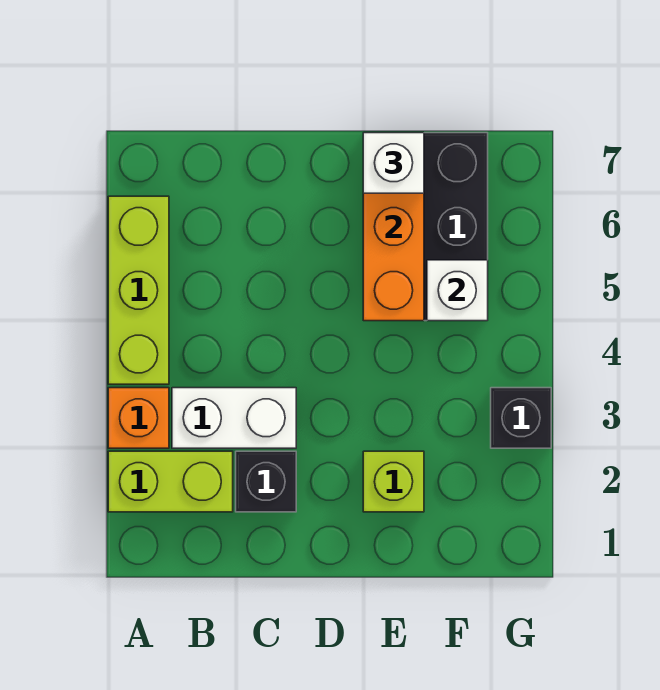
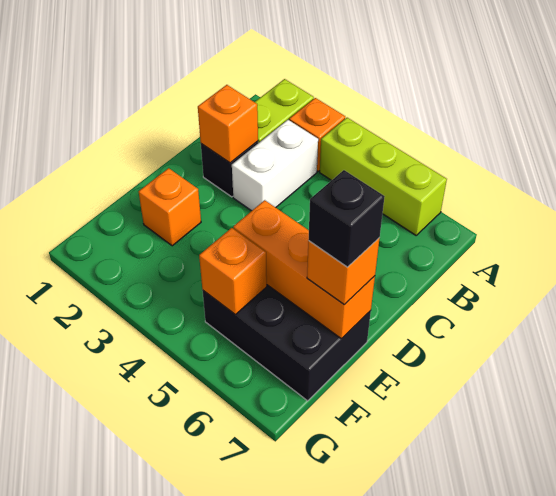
none -> orange 1x1 brick [198,85,258,163]
lime 1x1 brick [363,451,424,512] -> orange 1x1 brick [139,168,201,246]
white 1x1 brick [363,133,424,193] -> orange 1x1 brick [307,238,380,305]
white 1x1 brick [427,260,488,321] -> orange 1x1 brick [199,228,267,314]
black 1x1 brick [491,388,551,448] -> black 1x1 brick moved to [309,170,385,267]

